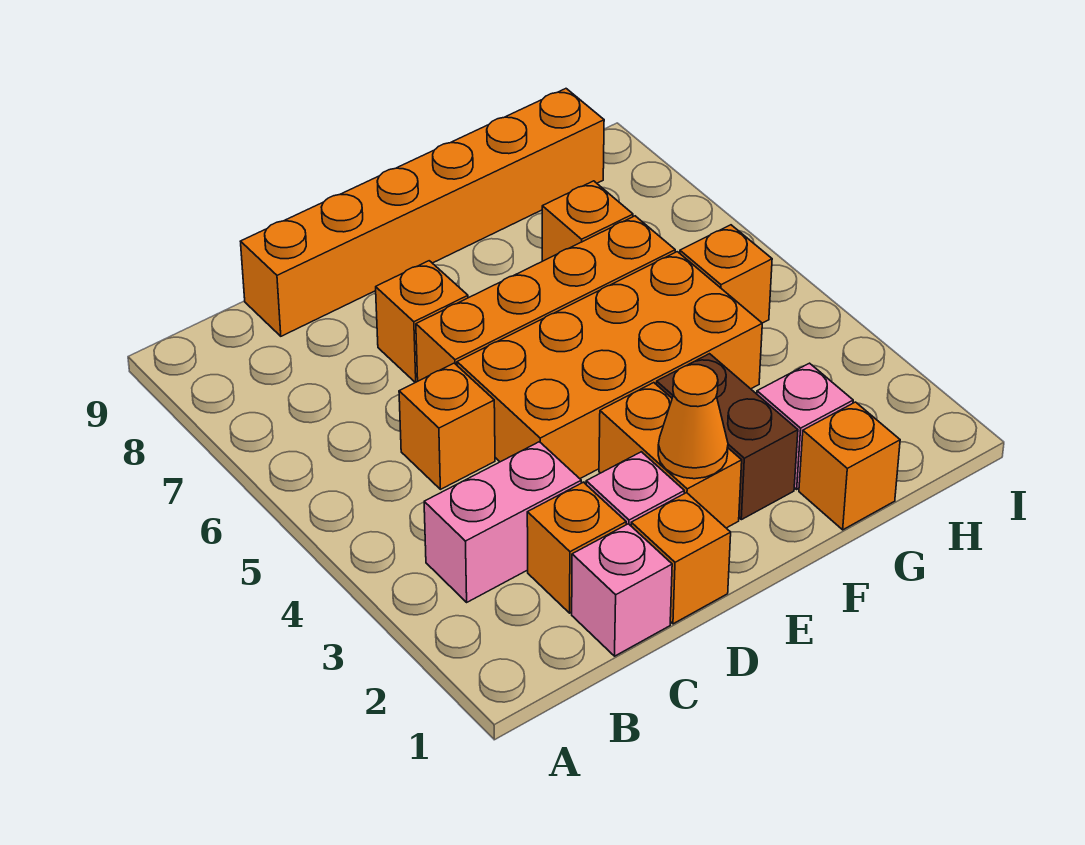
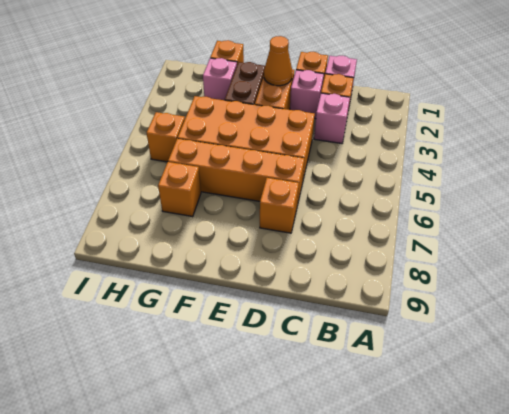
pink 1x2 brick [424,442,581,602] -> pink 1x1 brick [314,93,350,143]
orange 1x1 brick [399,363,495,489] -> none
orange 1x6 brick [240,89,604,336] -> none

